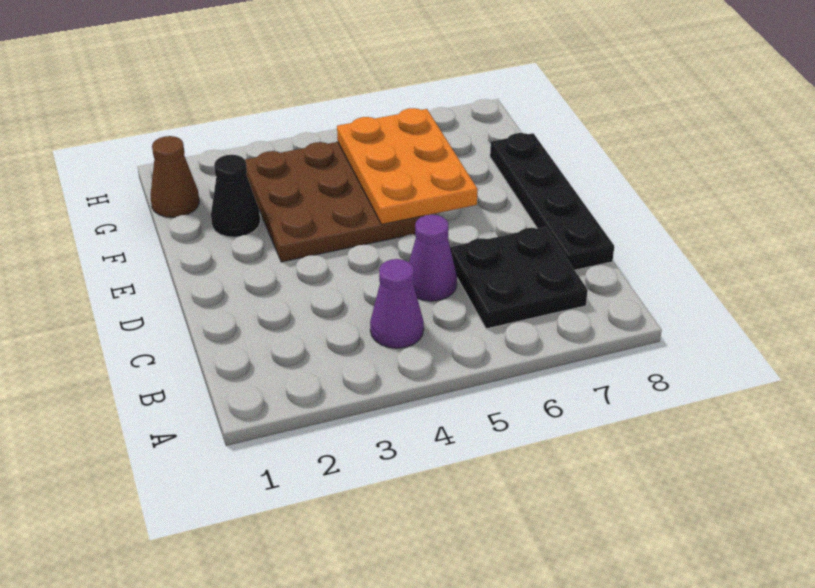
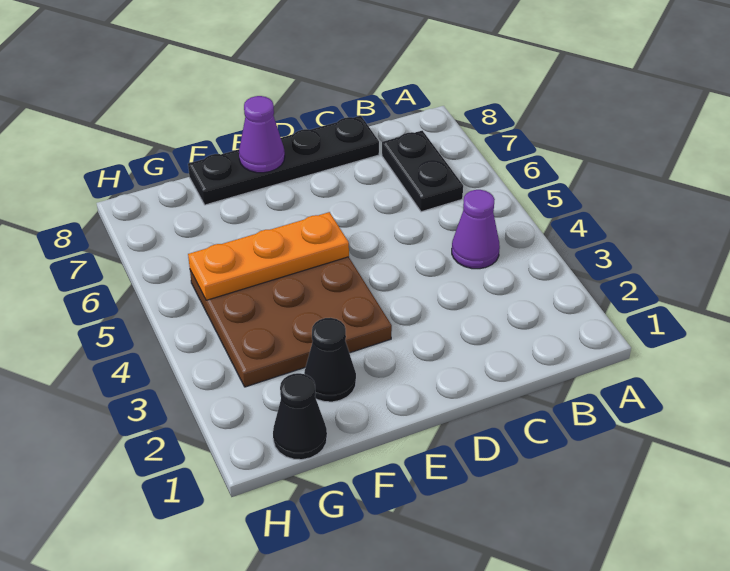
black 2x2 plate [450,227,588,329] -> black 1x2 plate [382,131,463,212]
purple 1x1 cone [409,215,457,301] -> purple 1x1 cone moved to [239,96,285,173]
orange 2x3 plate [337,108,478,225] -> orange 1x3 plate [188,212,349,300]
brown 1x1 cone [151,136,199,217] -> black 1x1 cone [273,373,327,460]

